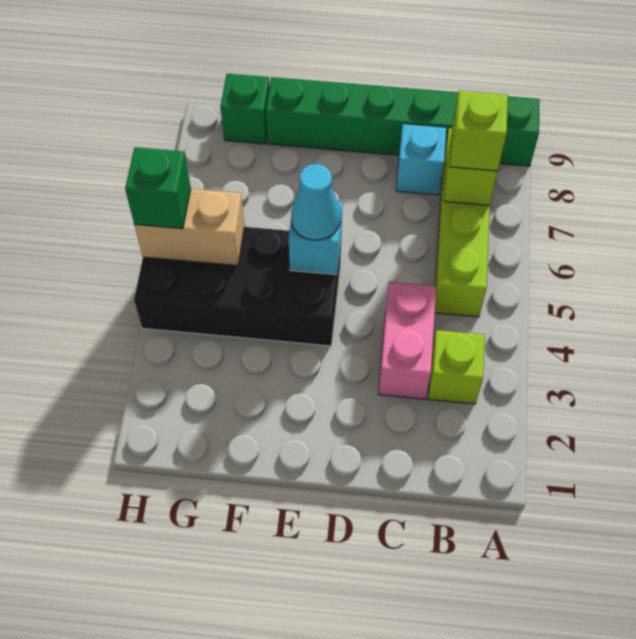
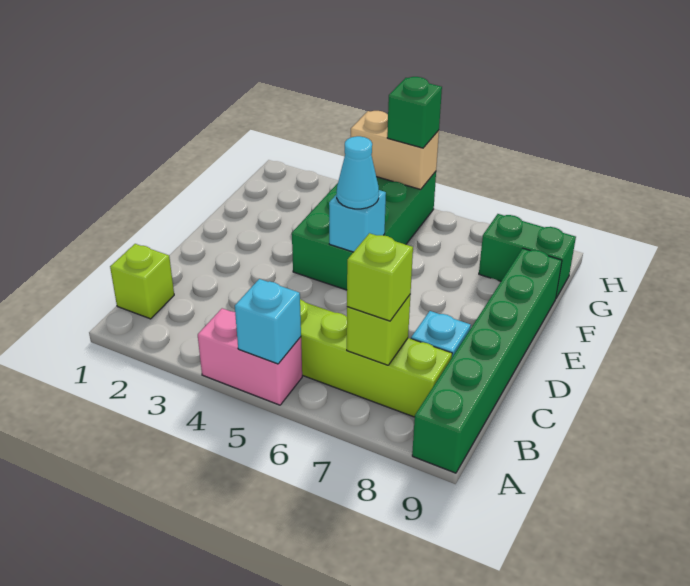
none -> cyan 1x1 brick [235,279,301,364]
lime 1x1 brick [428,330,485,404] -> lime 1x1 brick moved to [110,244,174,319]
pink 1x2 brick [378,282,436,399] -> pink 1x2 brick moved to [198,308,302,405]
black 2x4 brick [134,227,341,346] -> green 2x4 brick [292,172,436,290]
tan 1x2 brick [135,189,245,266] -> tan 1x2 brick turned to [351,111,439,189]
green 1x1 brick [220,74,270,144] -> green 1x2 brick [479,214,576,298]

